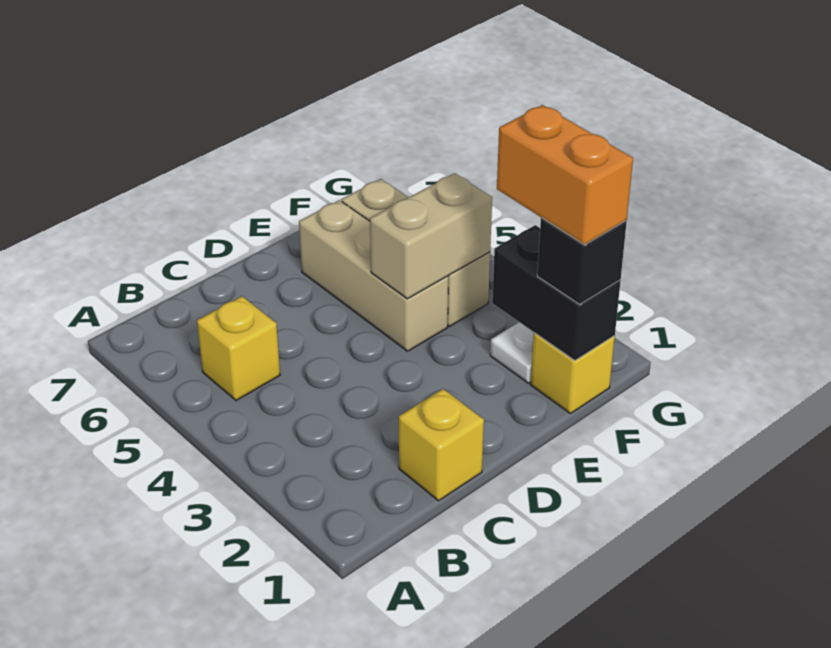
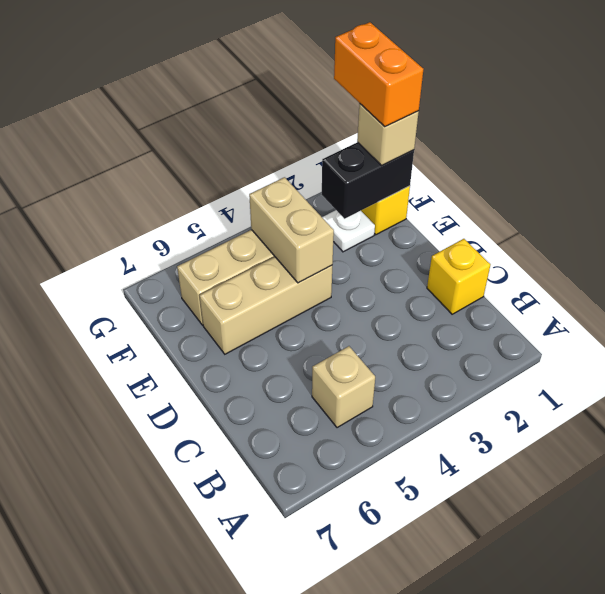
yellow 1x1 brick [197,296,280,400] -> tan 1x1 brick [312,346,375,428]
black 1x1 brick [537,218,627,304] -> tan 1x1 brick [357,104,419,165]
orange 1x2 brick [497,105,633,245] -> orange 1x2 brick turned to [334,22,423,127]

